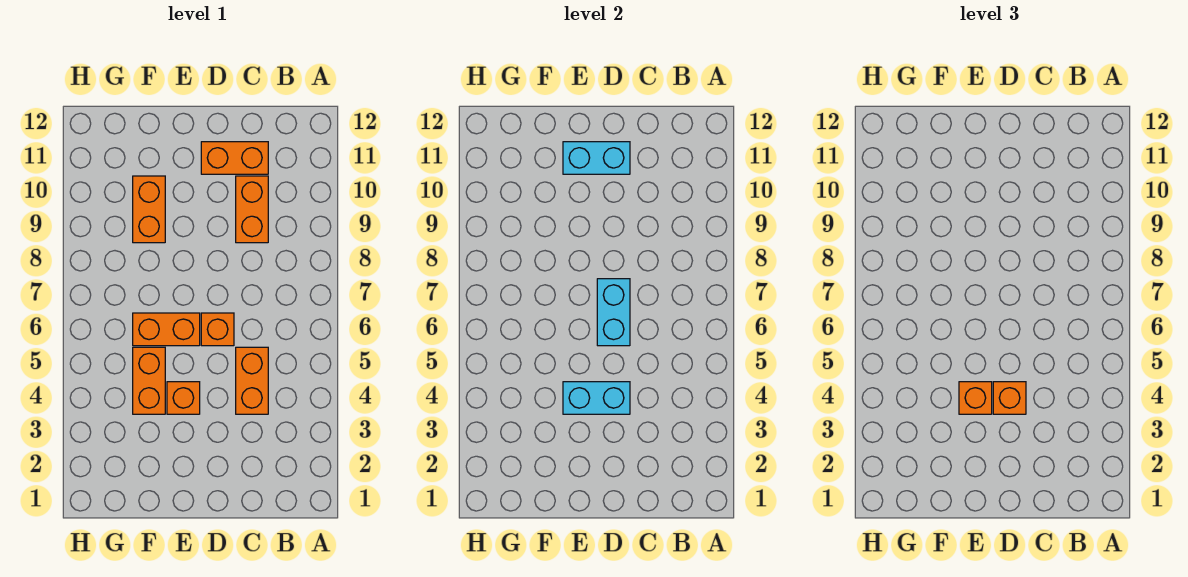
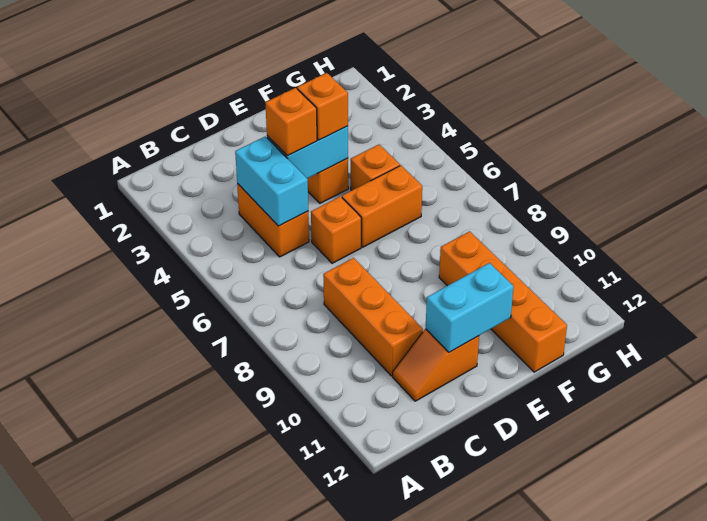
orange 1x2 brick [236,176,268,243] -> orange 1x3 brick [323,258,423,376]
orange 1x2 brick [201,142,268,174] -> orange 1x2 slope [393,329,479,401]
cyan 1x2 brick [597,279,630,346] -> cyan 1x2 brick moved to [235,136,308,226]
orange 1x2 brick [133,347,165,414] -> orange 1x1 brick [351,145,400,190]
orange 1x2 brick [133,176,165,243] -> orange 1x4 brick [439,231,567,372]

